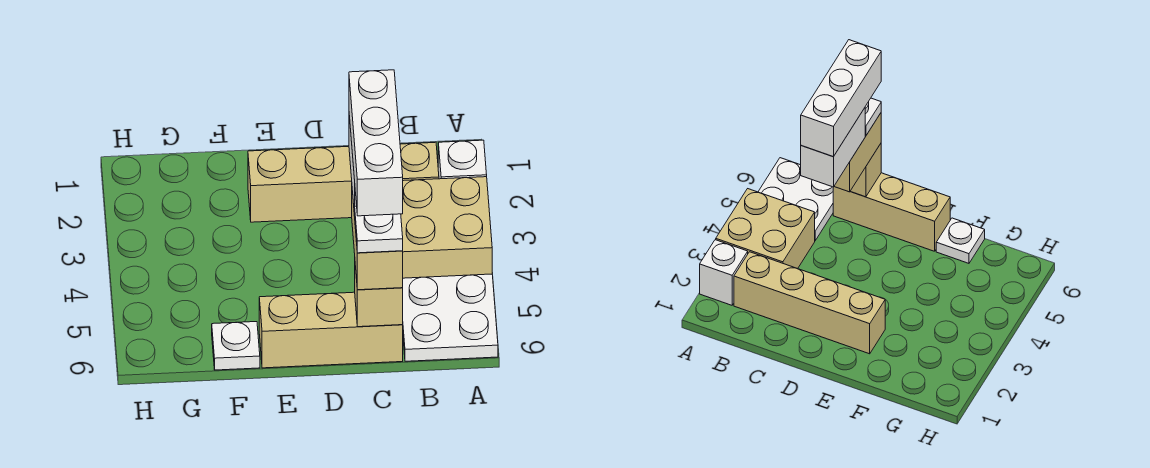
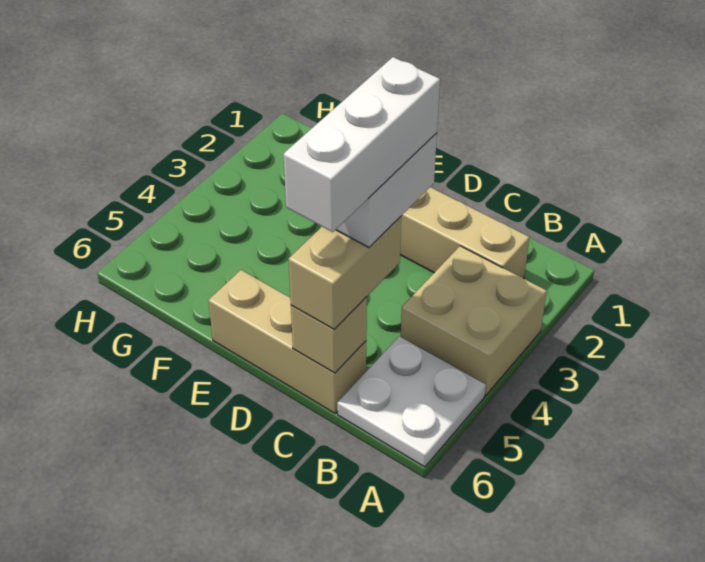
white 1x1 brick [438,140,487,179] -> none
white 1x1 plate [355,206,403,253] -> none
white 1x1 plate [212,322,260,370] -> none

